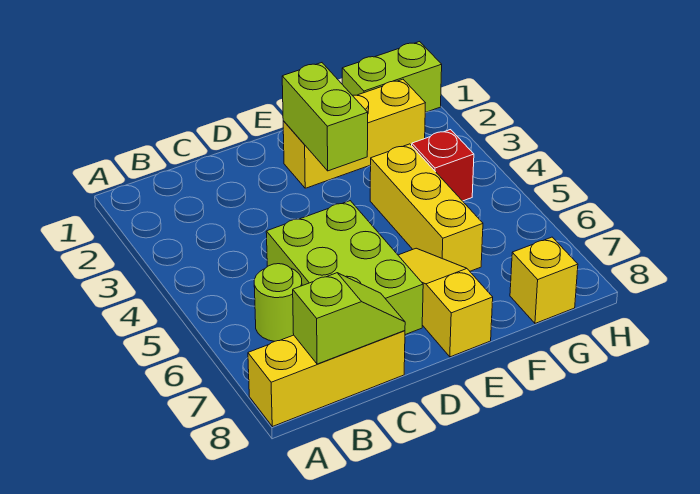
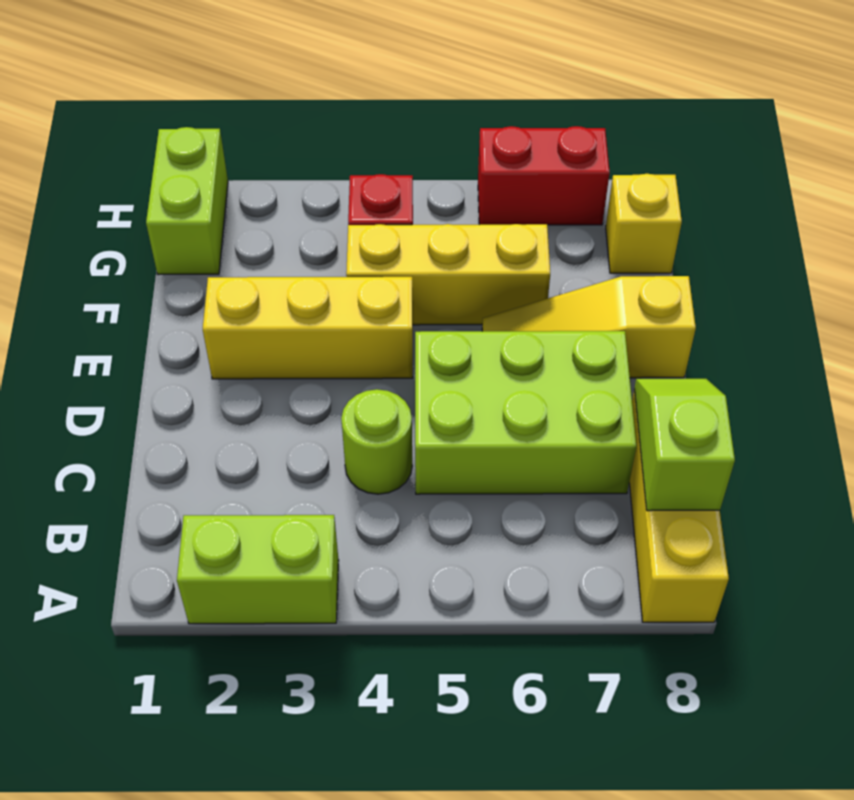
lime 1x1 round brick [254,264,302,341] -> lime 1x1 round brick moved to [341,389,412,494]
yellow 1x3 brick [283,79,425,188] -> yellow 1x3 brick turned to [203,277,413,379]
lime 1x2 brick [282,63,368,171] -> lime 1x2 brick moved to [177,515,339,624]
none -> red 1x2 brick [478,126,610,225]

